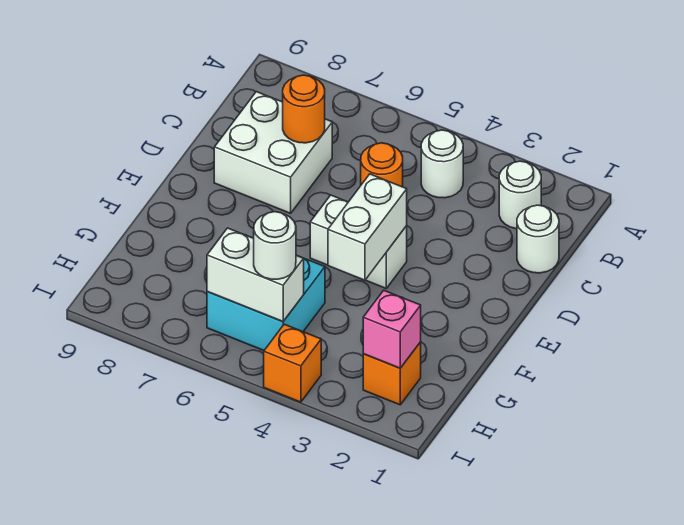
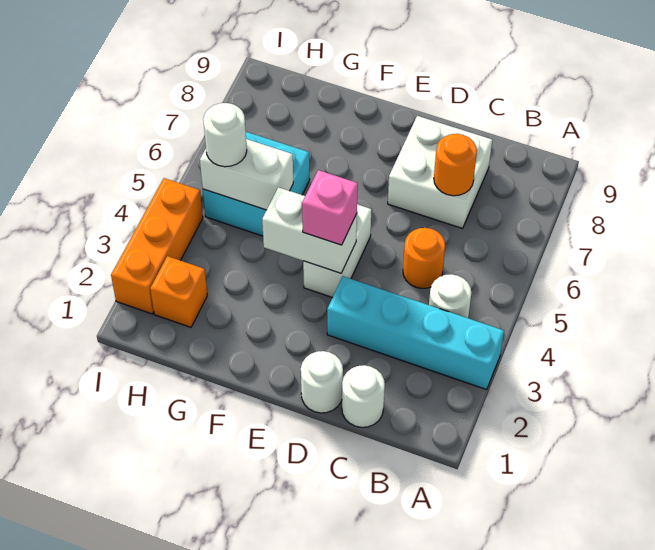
none -> cyan 1x4 brick [327,276,504,390]
white 1x1 round brick [499,161,541,229] -> white 1x1 round brick moved to [301,351,343,413]
pink 1x1 brick [363,290,421,368] -> pink 1x1 brick moved to [302,170,358,245]
white 1x2 brick [207,228,304,322] -> white 1x2 brick turned to [200,139,293,210]
orange 1x1 brick [264,324,321,402] -> orange 1x3 brick [111,178,203,314]

